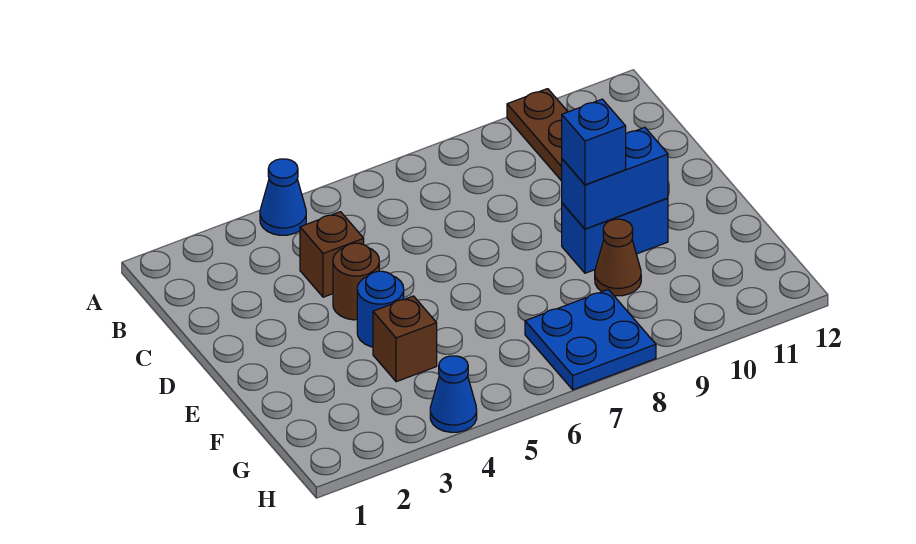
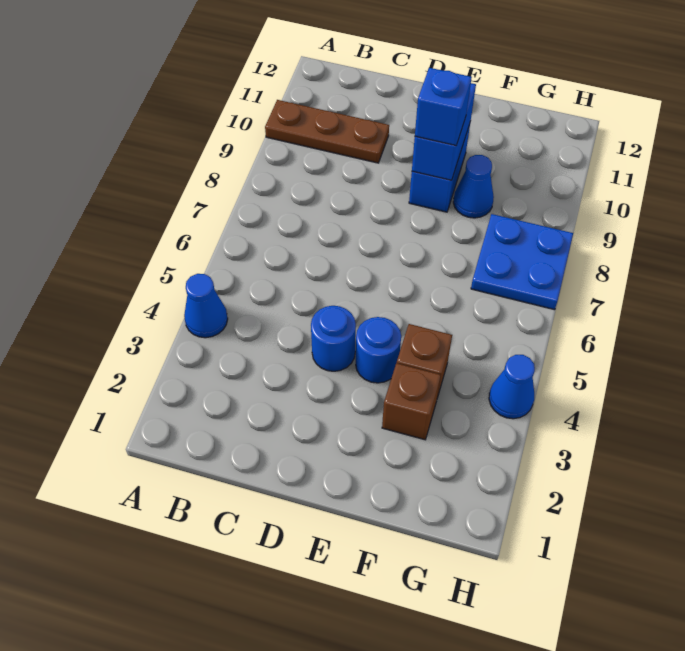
brown 1x1 brick [300,212,364,297] -> brown 1x1 brick moved to [382,363,441,440]
brown 1x1 round brick [333,243,379,320] -> blue 1x1 round brick [311,306,356,371]
brown 1x1 cone [595,219,641,296] -> blue 1x1 cone [453,155,494,218]

